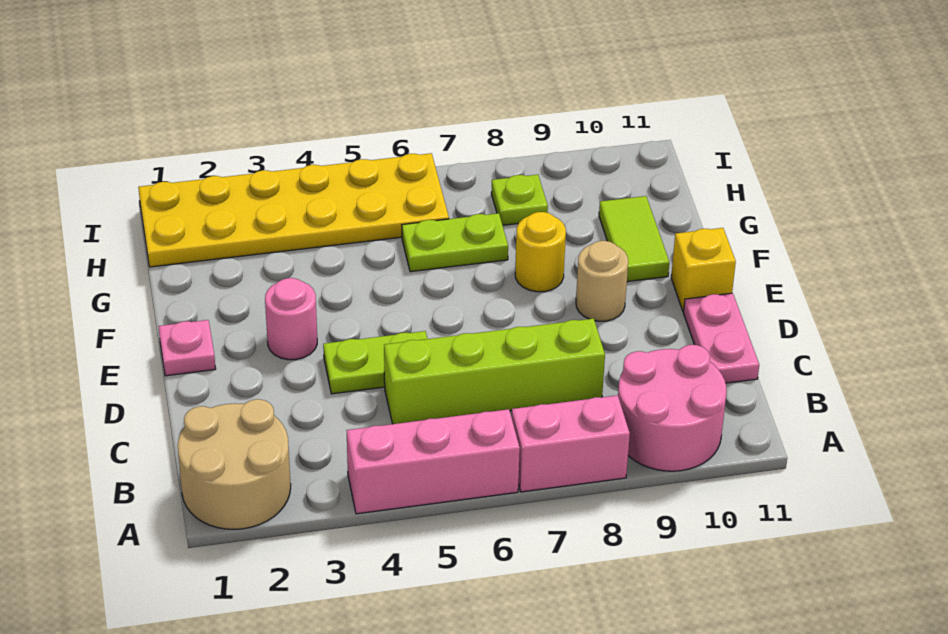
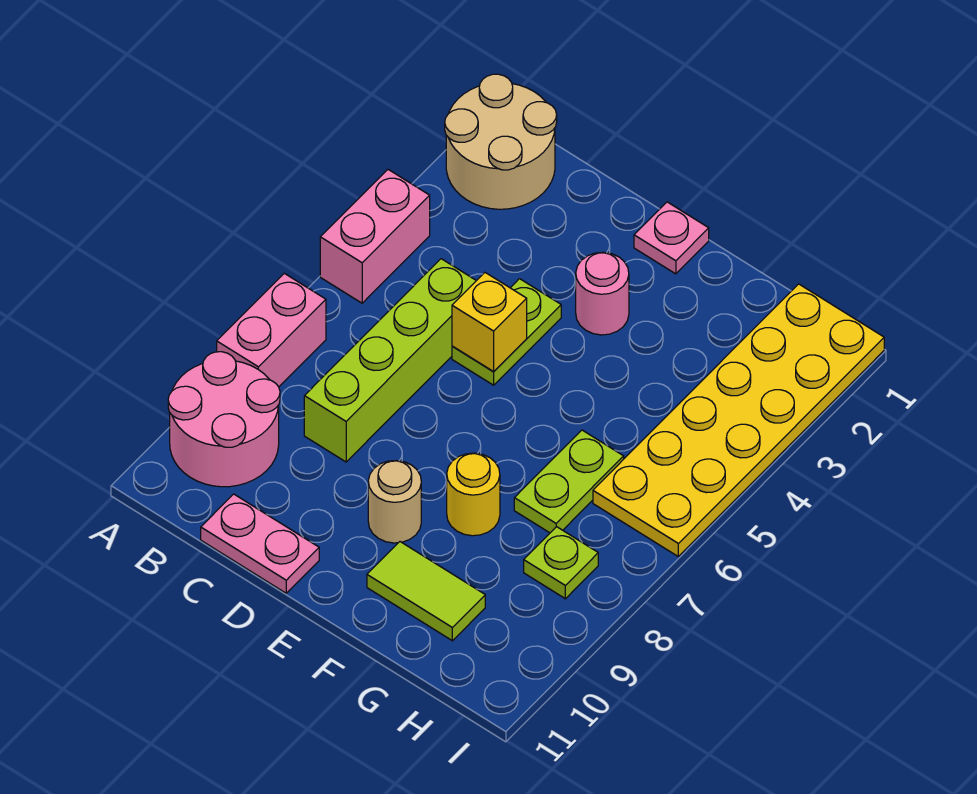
pink 1x3 brick [346,409,520,514] -> pink 1x2 brick [320,170,430,303]
yellow 1x1 brick [671,228,736,312] -> yellow 1x1 brick moved to [452,273,527,371]

